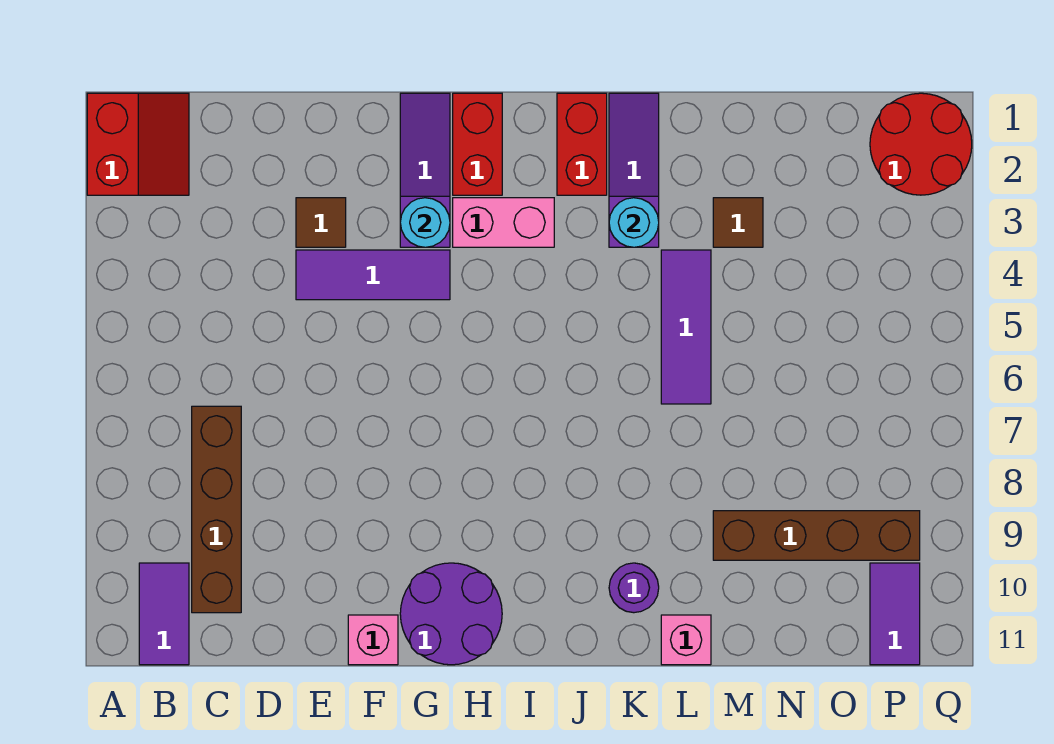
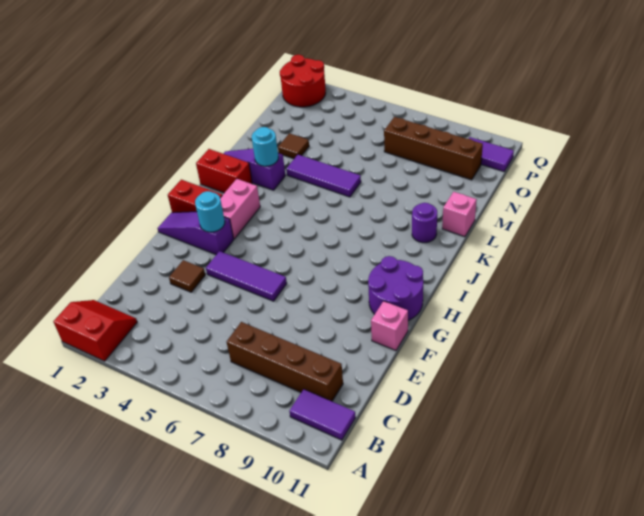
purple 1x3 tile [296,250,450,300] -> purple 1x3 tile turned to [206,251,287,301]
brown 1x4 brick [713,511,920,560] -> brown 1x4 brick turned to [384,117,483,180]

